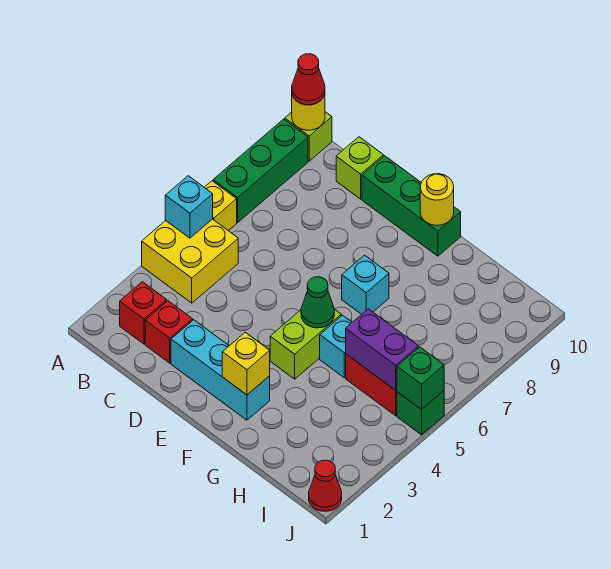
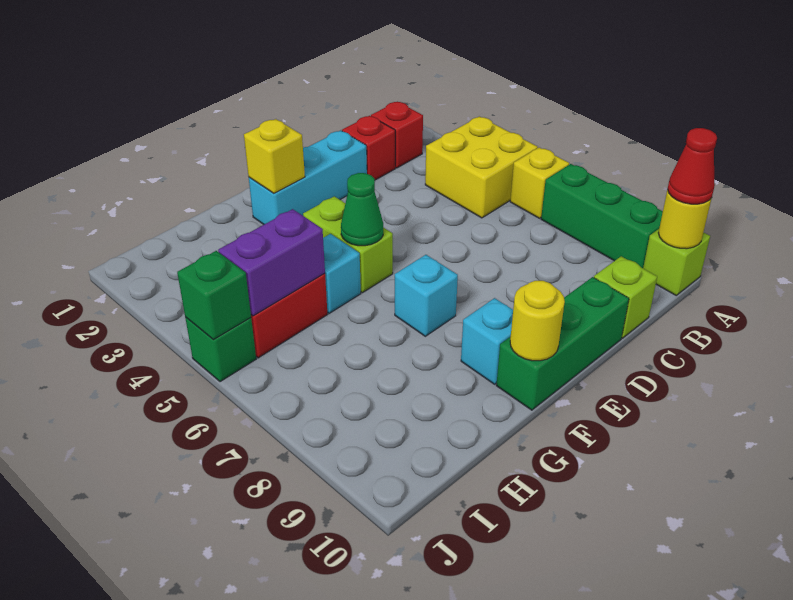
cyan 1x1 brick [165,176,213,238] -> cyan 1x1 brick moved to [461,298,513,384]
red 1x1 cone [309,460,342,511] -> none

